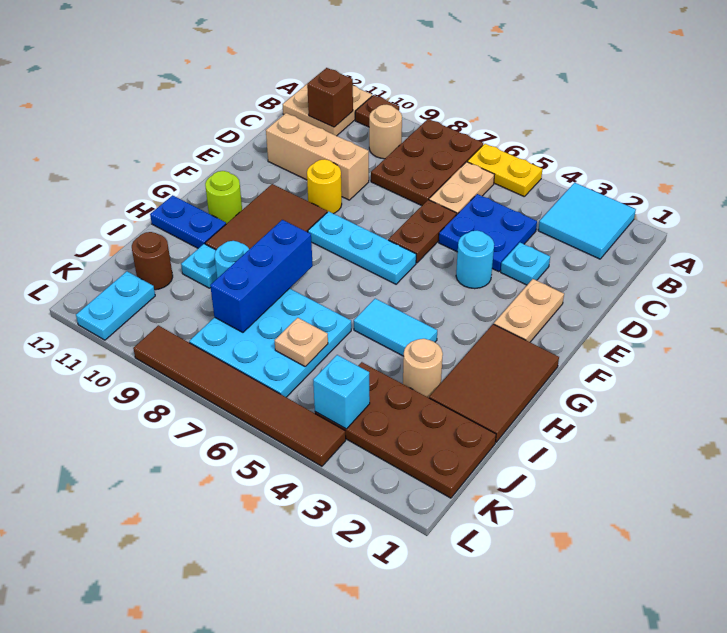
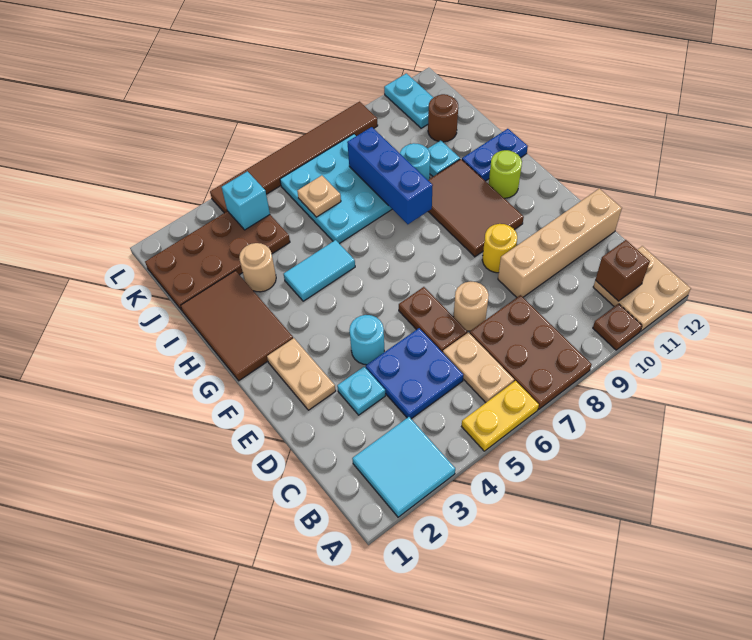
tan 1x1 round brick [369,104,402,159] -> tan 1x1 round brick moved to [454,281,489,331]
tan 1x3 brick [266,113,369,200] -> tan 1x4 brick [498,189,622,297]
cyan 1x3 plate [308,211,416,284] -> none

